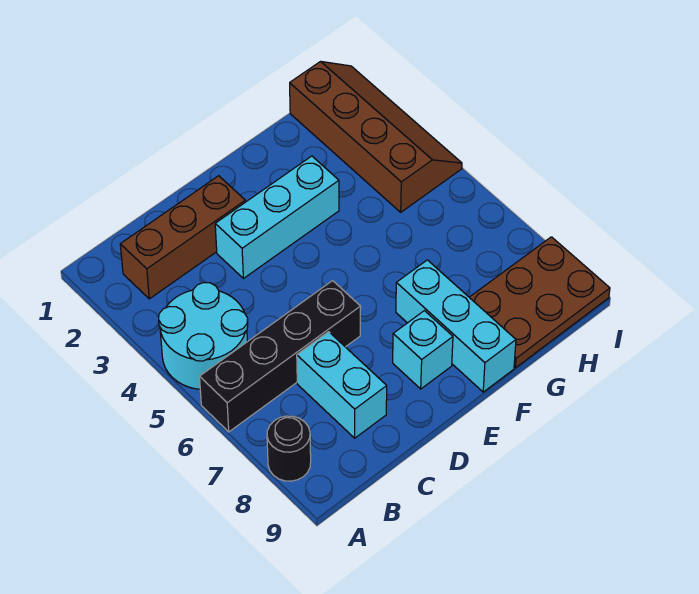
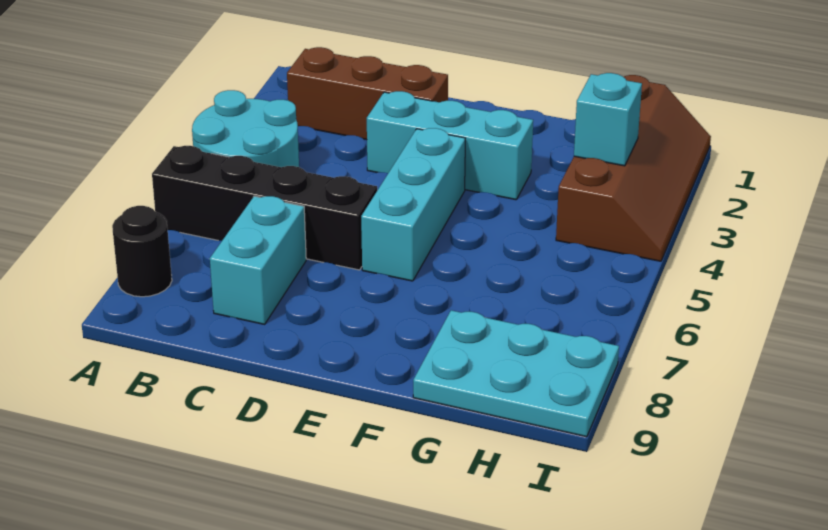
cyan 1x1 brick [393,311,453,389] -> cyan 1x1 brick moved to [574,73,642,166]
cyan 1x3 brick [396,260,516,392] -> cyan 1x3 brick moved to [361,128,465,281]
brown 2x3 plate [469,237,610,368] -> cyan 2x3 plate [413,310,619,437]

